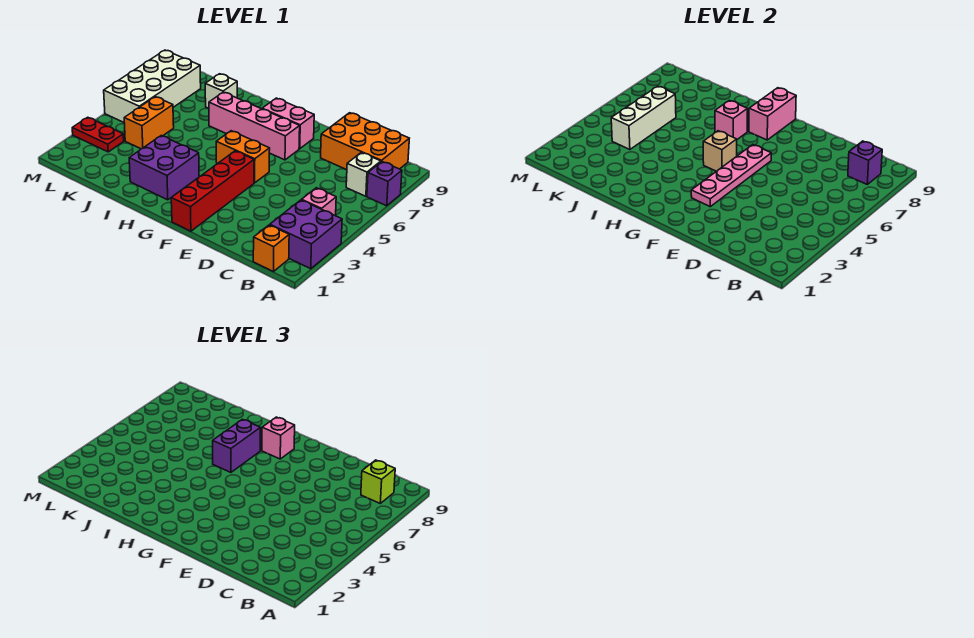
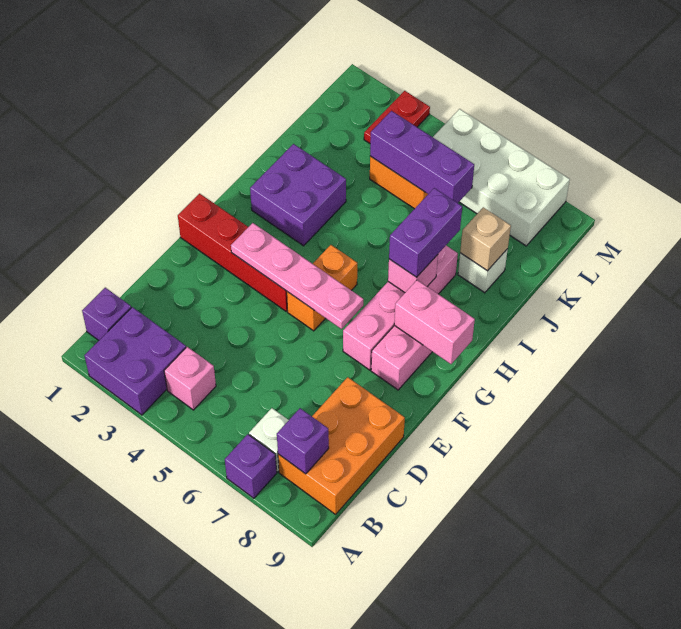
orange 1x1 brick [253,225,289,272] -> purple 1x1 brick [82,288,131,340]
lime 1x1 brick [361,460,395,503] -> none
tan 1x1 brick [703,131,737,171] -> tan 1x1 brick moved to [460,207,511,271]
pink 1x1 brick [262,417,295,459] -> none
purple 1x2 brick [213,419,261,472] -> purple 1x2 brick turned to [389,188,462,277]
white 1x3 brick [611,86,676,150] -> purple 1x3 brick [370,111,474,203]

